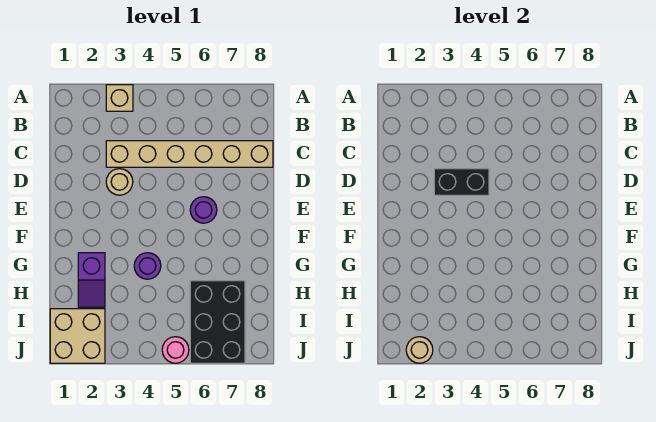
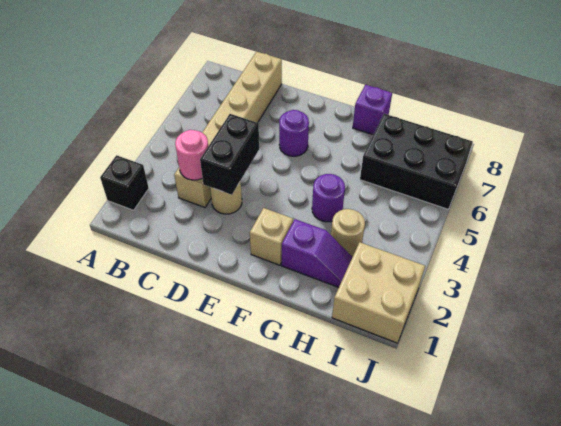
none -> black 1x1 brick [100,155,149,210]
tan 1x1 brick [106,85,133,111] -> tan 1x1 brick moved to [250,208,293,265]
none -> purple 1x1 brick [353,85,392,135]
tan 1x1 round brick [406,337,433,363] -> tan 1x1 round brick moved to [331,209,365,257]
pink 1x1 round brick [162,337,189,363] -> pink 1x1 round brick moved to [175,130,208,180]

